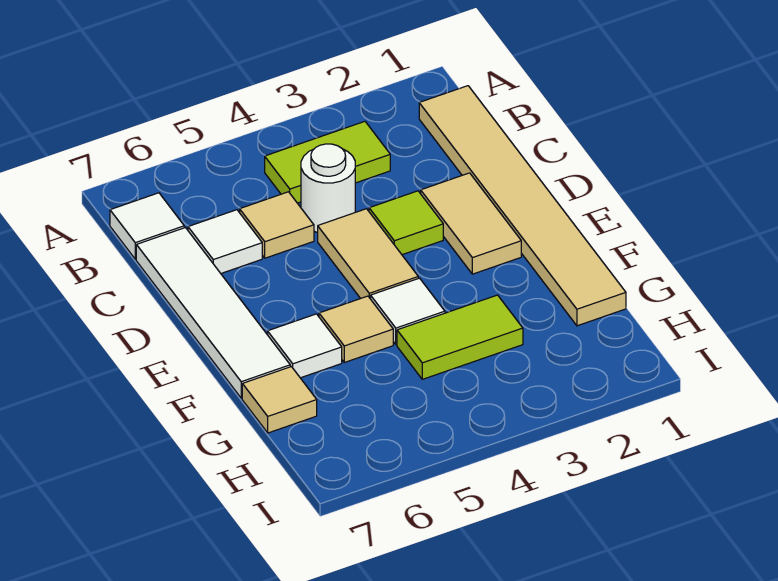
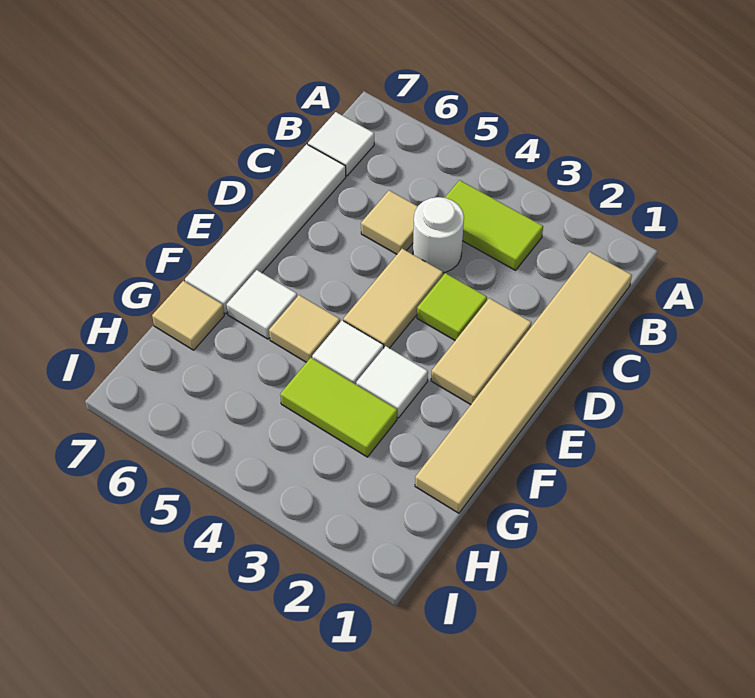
white 1x1 tile [188,210,262,273] -> white 1x1 tile moved to [356,346,428,418]

